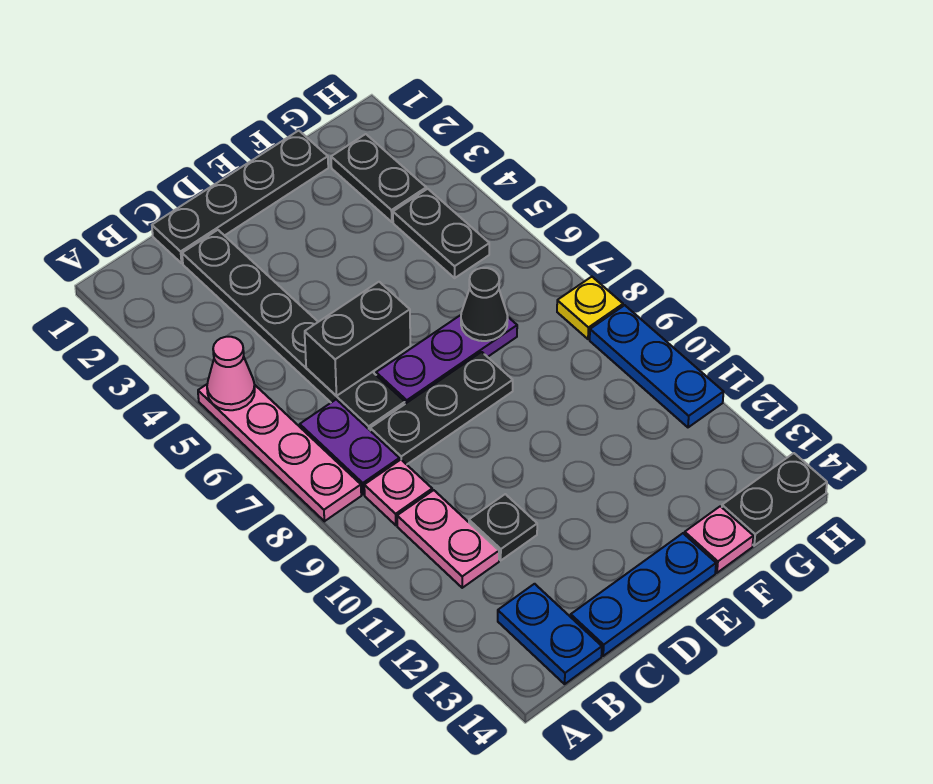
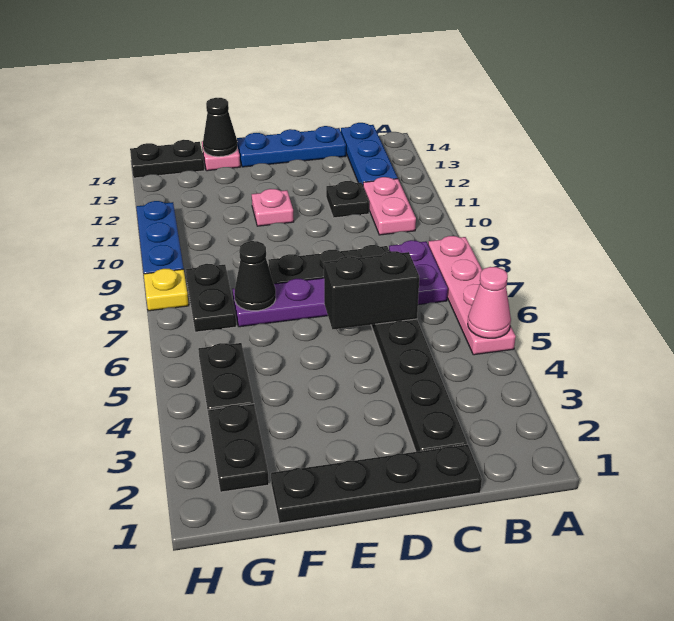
pink 1x1 plate [364,460,432,525] -> pink 1x1 plate moved to [252,189,294,226]
blue 1x2 plate [498,584,602,684] -> blue 1x3 plate [341,123,397,185]
none -> black 1x1 cone [203,98,237,157]
none -> black 1x2 plate [186,264,236,332]

